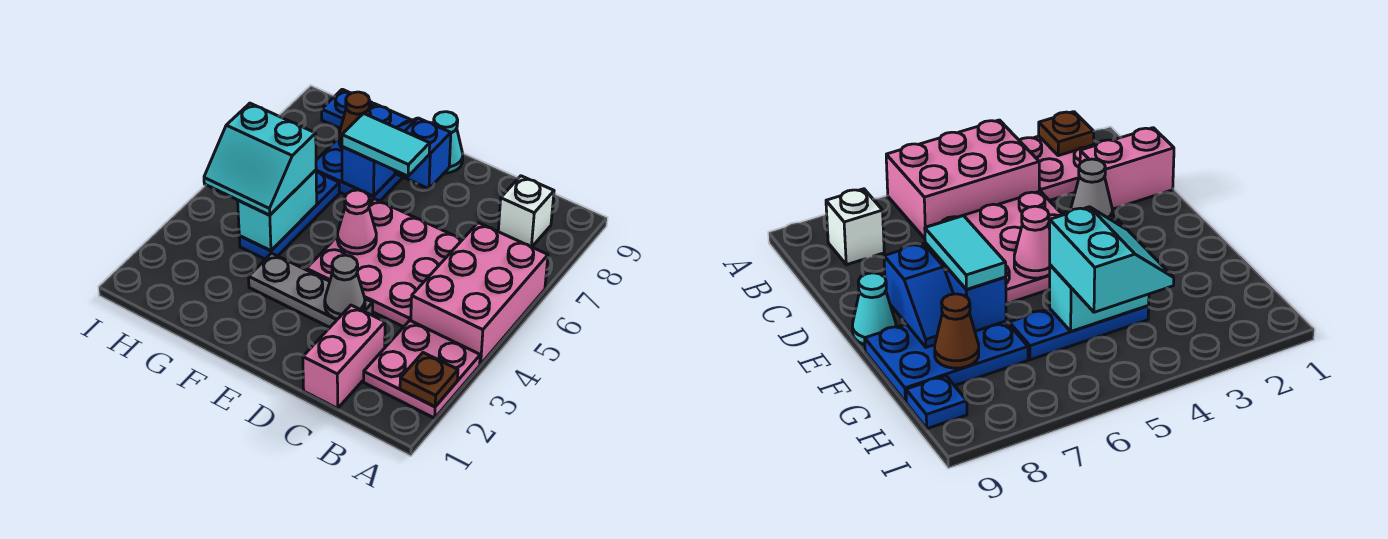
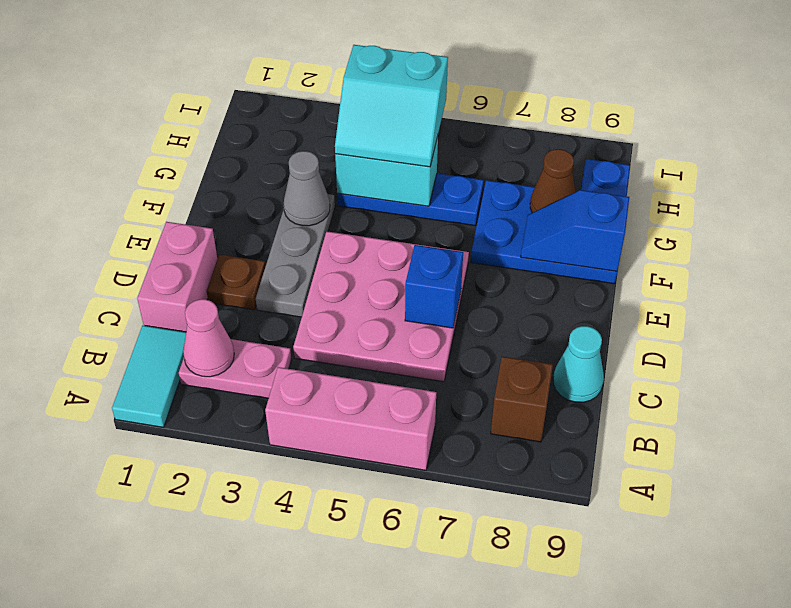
pink 2x2 plate [364,320,480,418] -> pink 1x2 plate [179,339,291,398]
brown 1x1 plate [400,353,458,406] -> brown 1x1 plate moved to [207,255,265,310]
pink 2x3 brick [411,223,548,364] -> pink 1x3 brick [265,367,436,470]
white 1x1 brick [498,176,554,247] -> brown 1x1 brick [491,357,553,442]
pink 1x2 brick [303,305,385,408] -> pink 1x2 brick turned to [137,222,217,332]
grey 1x1 cone [325,255,365,319] -> grey 1x1 cone moved to [284,151,330,226]
pink 1x1 cone [337,190,376,254] -> pink 1x1 cone moved to [183,299,234,377]
cyan 1x2 tile [342,113,430,176] -> cyan 1x2 tile moved to [112,325,186,427]
blue 1x2 slope [395,118,451,189] -> blue 1x2 slope turned to [521,190,629,271]
cyan 1x1 cone [434,112,463,173] -> cyan 1x1 cone moved to [553,326,604,402]
blue 1x1 brick [342,146,395,196] -> blue 1x1 brick moved to [405,245,463,328]
cyan 2x2 slope [204,103,316,215] -> cyan 2x2 slope turned to [335,45,448,167]

